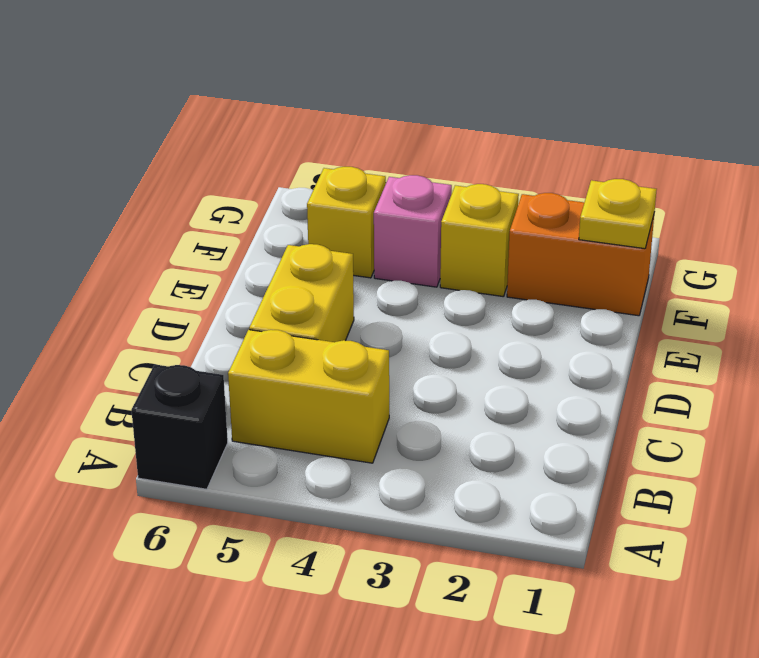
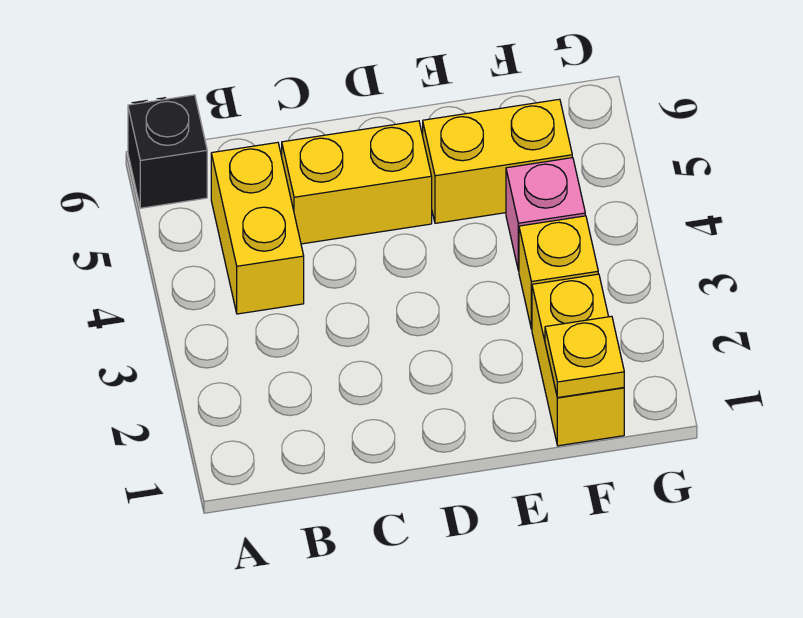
orange 1x2 brick [507,193,654,316] -> yellow 1x2 brick [532,274,624,446]
yellow 1x1 brick [307,167,386,278] -> yellow 1x2 brick [423,99,572,223]

